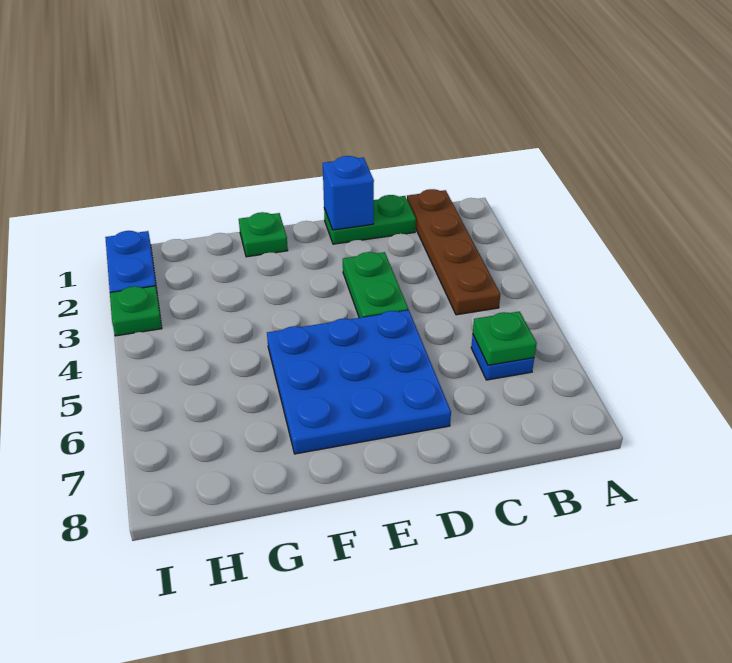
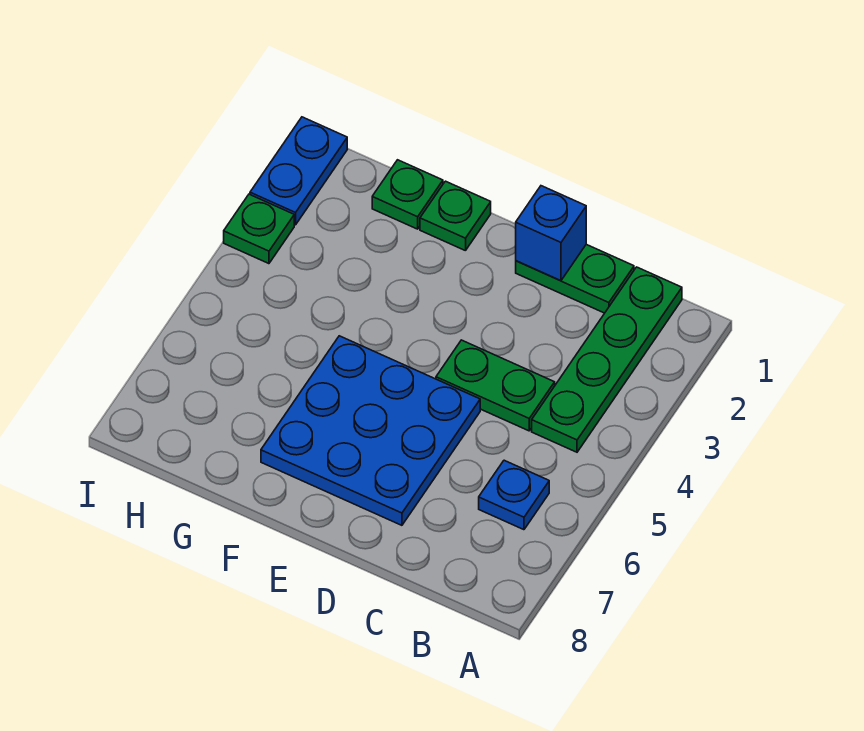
brown 1x4 plate [407,189,500,315] -> green 1x4 plate [532,267,682,452]
green 1x1 plate [473,311,537,365] -> green 1x1 plate moved to [372,160,443,229]
green 1x2 plate [343,252,408,318] -> green 1x2 plate turned to [436,340,555,431]

